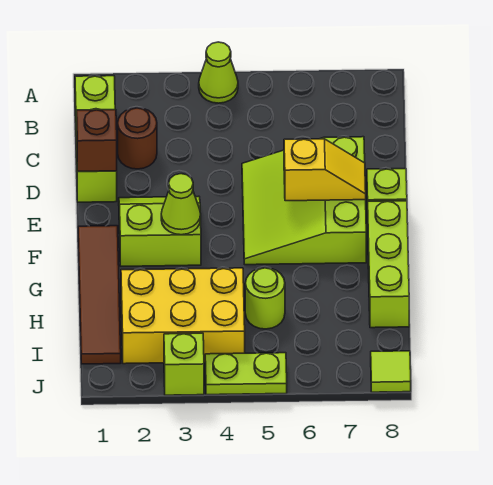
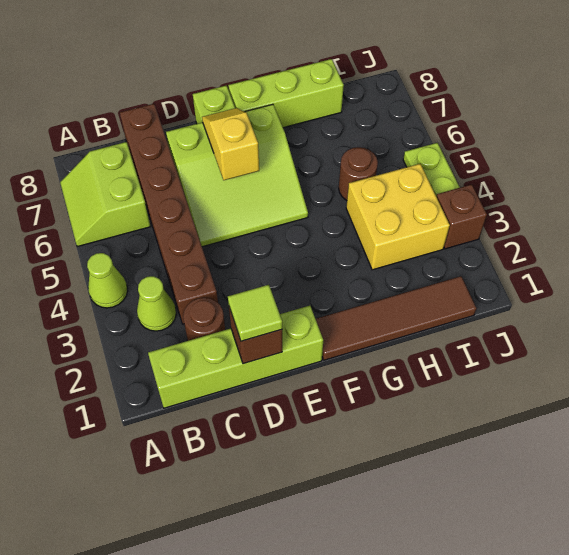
lime 1x3 brick [75,76,117,202] -> lime 1x4 brick [148,306,323,408]
none -> brown 1x6 brick [120,104,218,324]
lime 2x2 slope [119,196,201,266] -> lime 2x2 slope moved to [60,142,151,247]
lime 1x1 cone [161,174,201,235] -> lime 1x1 cone moved to [137,276,176,331]
yellow 2x3 brick [121,268,245,364] -> yellow 2x2 brick [346,164,450,270]
lime 1x1 round brick [245,268,285,329] -> brown 1x1 round brick [339,147,378,200]
lime 1x1 brick [164,333,204,395] -> brown 1x1 brick [436,184,487,249]
lime 1x1 tile [371,351,411,392] -> lime 1x1 tile moved to [228,285,282,341]

